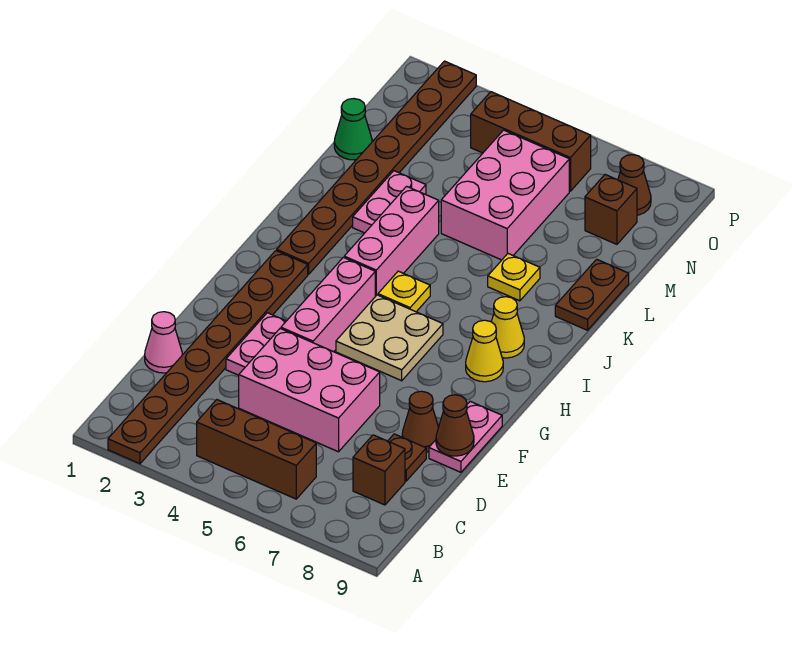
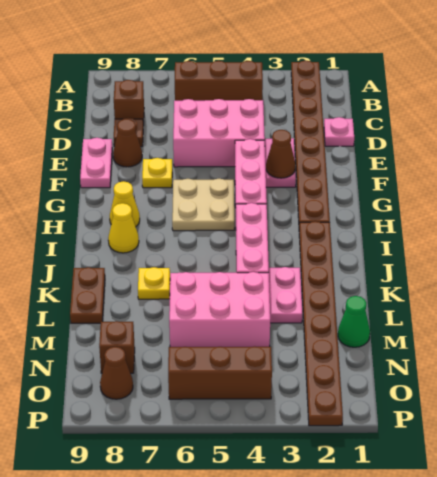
pink 1x1 cone [145,312,182,373] -> pink 1x1 plate [324,117,354,146]
brown 1x1 cone [436,395,474,456] -> brown 1x1 cone moved to [266,130,296,178]
yellow 1x1 plate [378,271,430,312] -> yellow 1x1 plate moved to [142,158,172,188]
pink 2x3 brick [441,130,569,260] -> pink 2x3 brick turned to [169,272,270,347]

